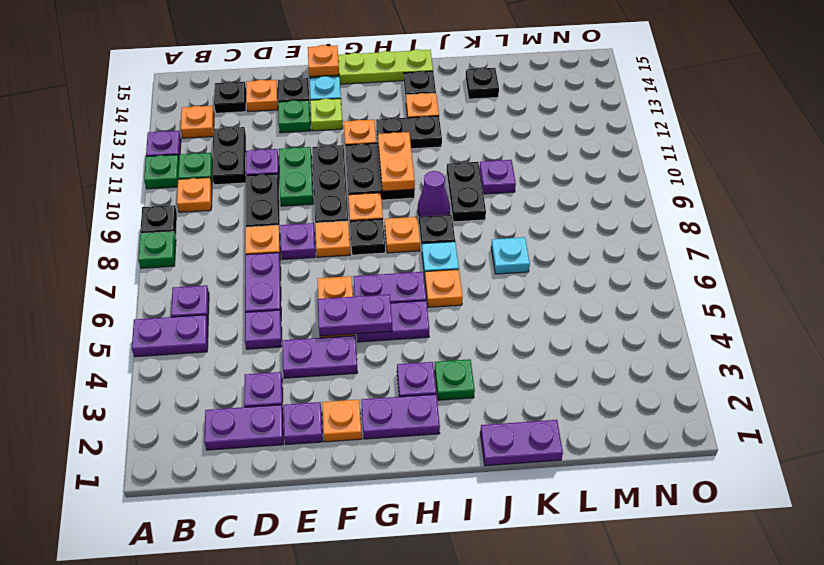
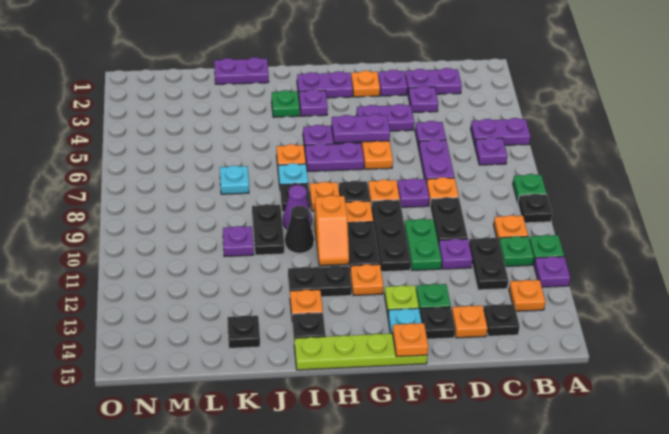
orange 1x2 plate [378,132,415,191] -> orange 1x2 slope [314,195,349,266]
none -> black 1x1 cone [285,206,314,253]

